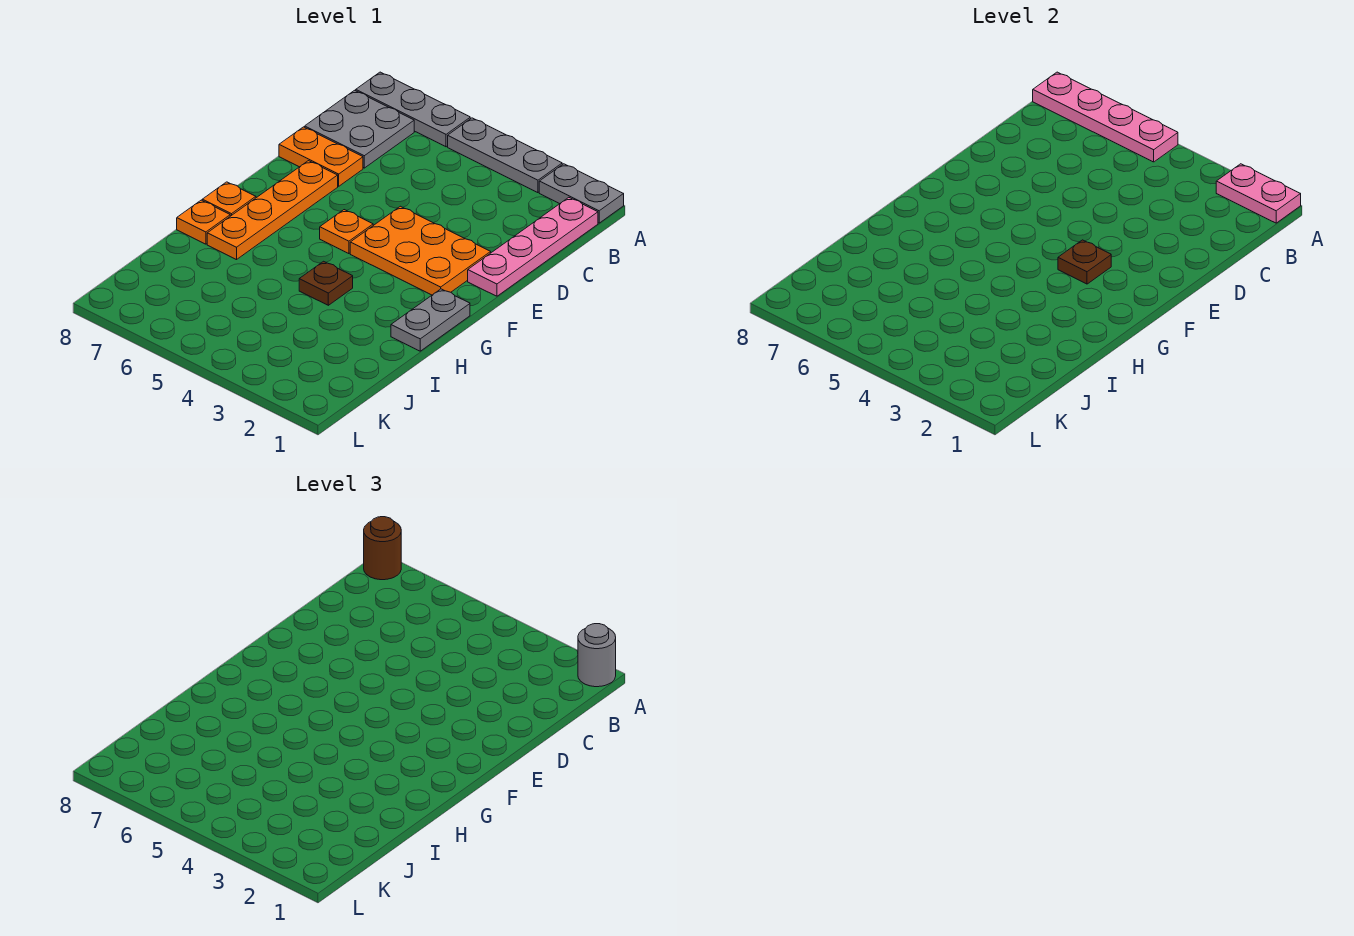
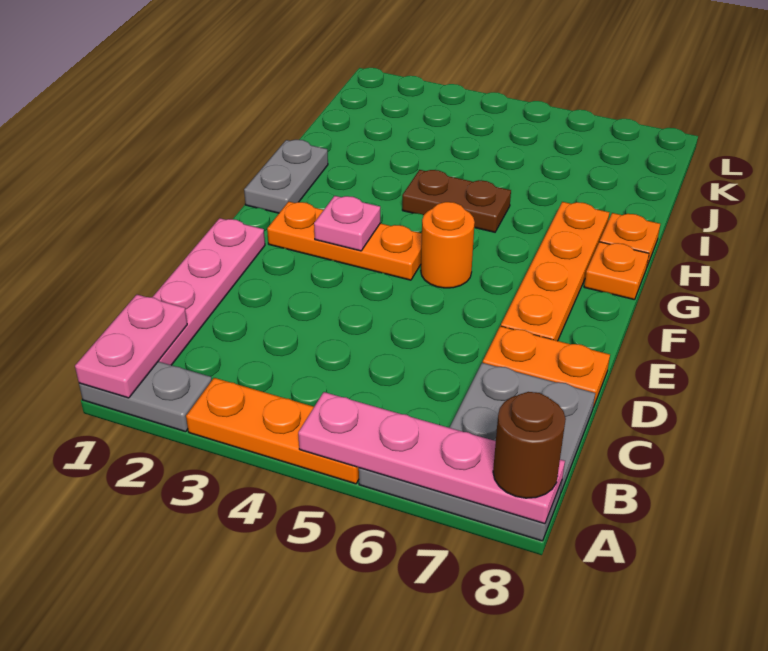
pink 1x2 plate [1216,164,1301,223] -> pink 1x2 plate turned to [75,295,187,398]
grey 1x1 round brick [578,624,616,687] -> none
grey 1x3 plate [448,118,562,193] -> orange 1x3 plate [186,378,359,484]
orange 2x3 plate [350,206,491,295] -> orange 1x3 plate [267,202,422,280]
brown 1x1 plate [1058,240,1111,284] -> pink 1x1 plate [314,196,380,251]
orange 1x1 plate [320,210,373,254] -> orange 1x1 round brick [421,202,475,288]
brown 1x1 plate [299,261,353,305] -> brown 1x2 plate [402,170,511,232]

